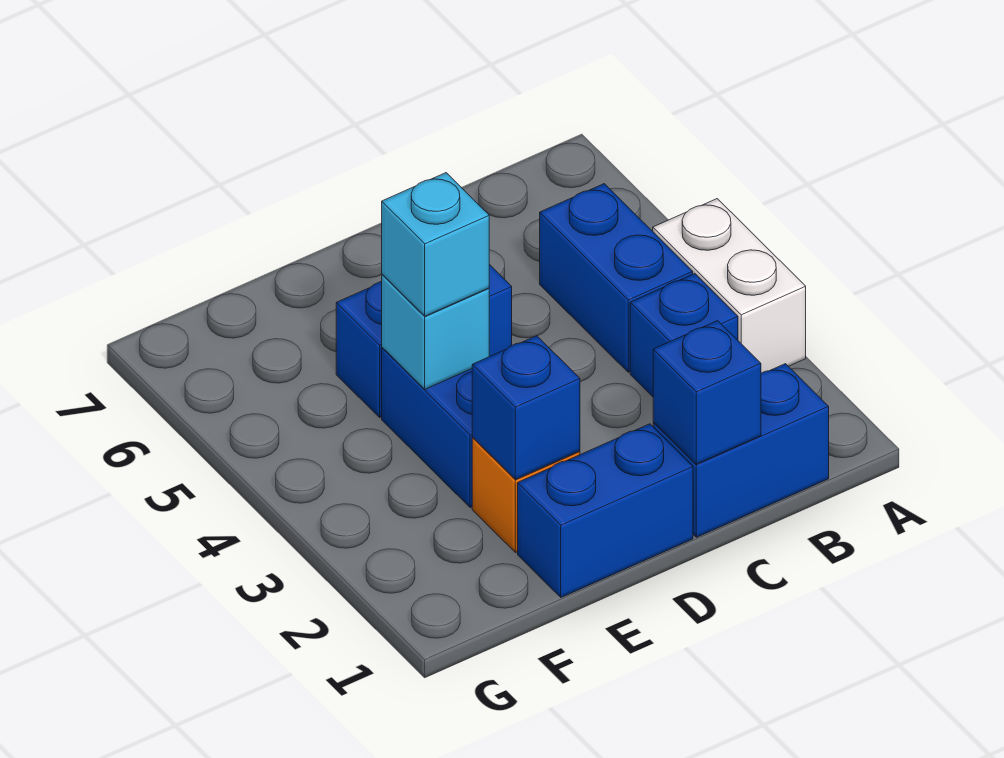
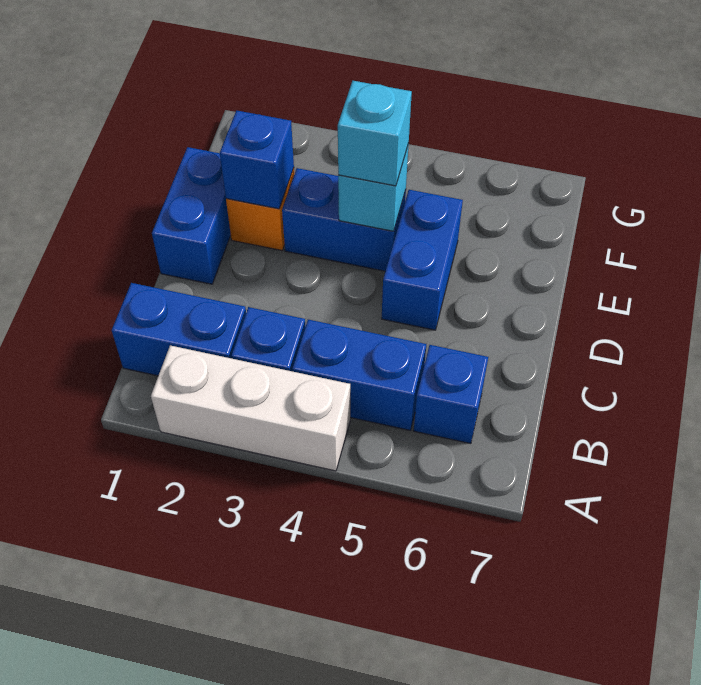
white 1x2 brick [653,199,806,373] -> white 1x3 brick [151,345,350,471]
blue 1x2 brick [653,364,829,537] -> blue 1x2 brick turned to [112,283,246,376]
blue 1x1 brick [653,321,761,464] -> blue 1x1 brick moved to [414,345,488,444]

